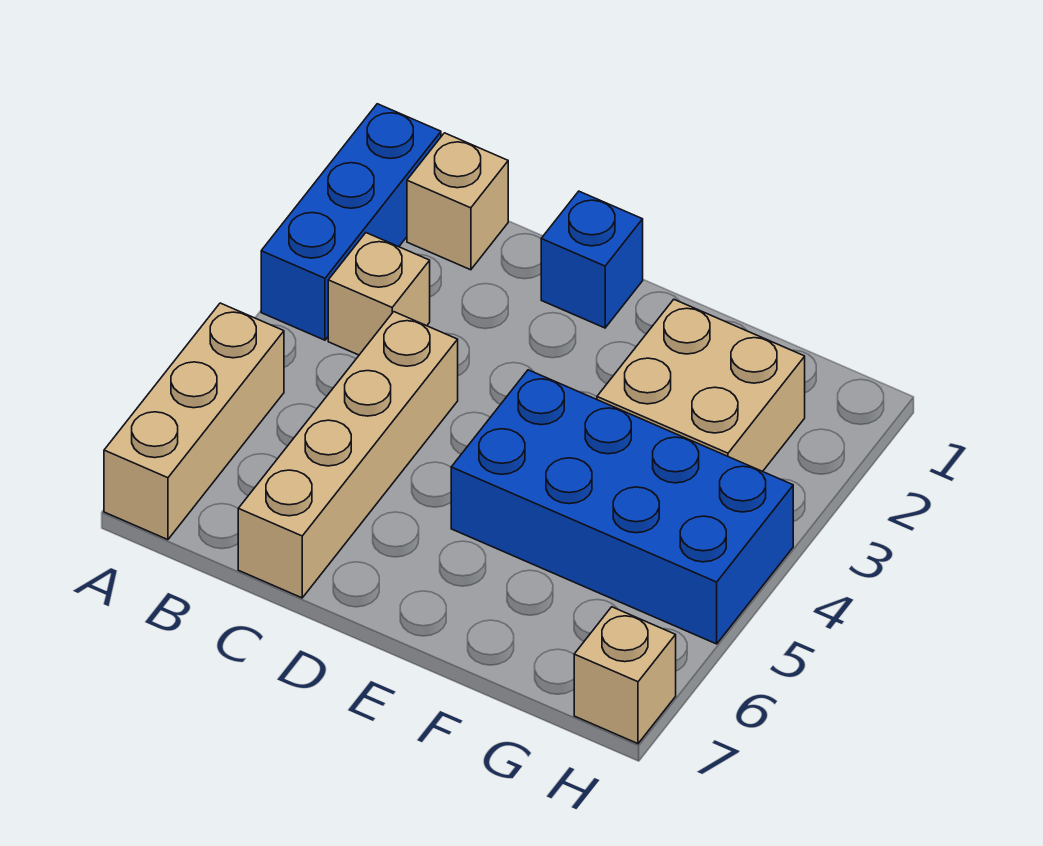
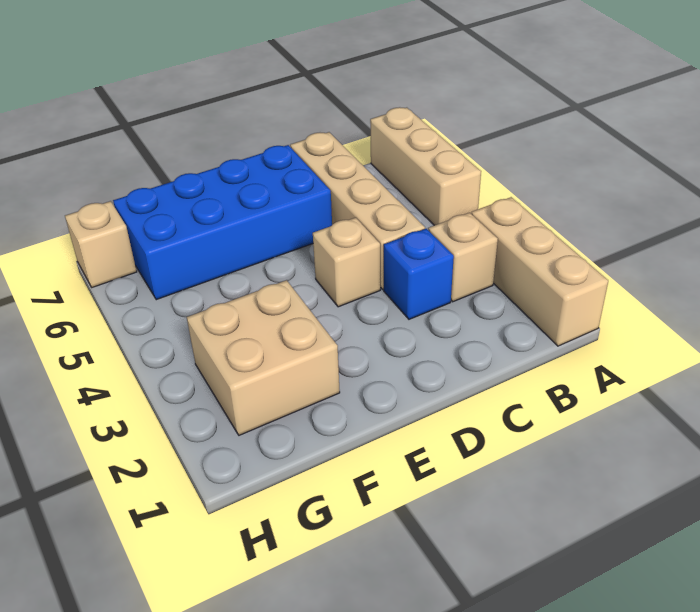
blue 1x3 brick [261,104,441,340] -> tan 1x3 brick [471,197,608,346]
tan 1x1 brick [407,133,508,270] -> tan 1x1 brick moved to [313,218,380,307]
blue 1x1 brick [541,191,643,328] -> blue 1x1 brick moved to [384,229,454,319]
blue 2x4 brick [451,370,793,644] -> blue 2x4 brick moved to [113,145,332,300]

